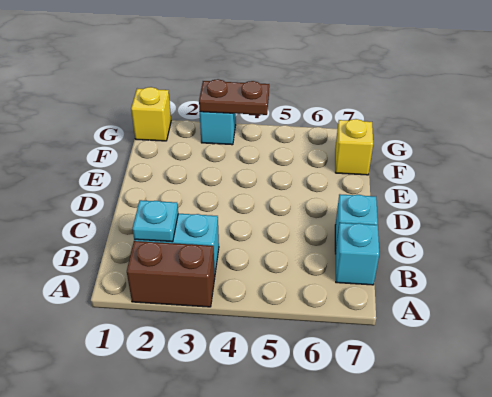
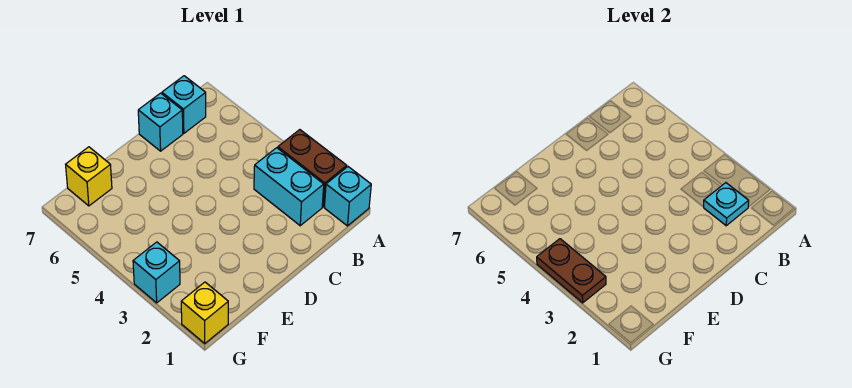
none -> cyan 1x1 brick [324,167,371,226]

